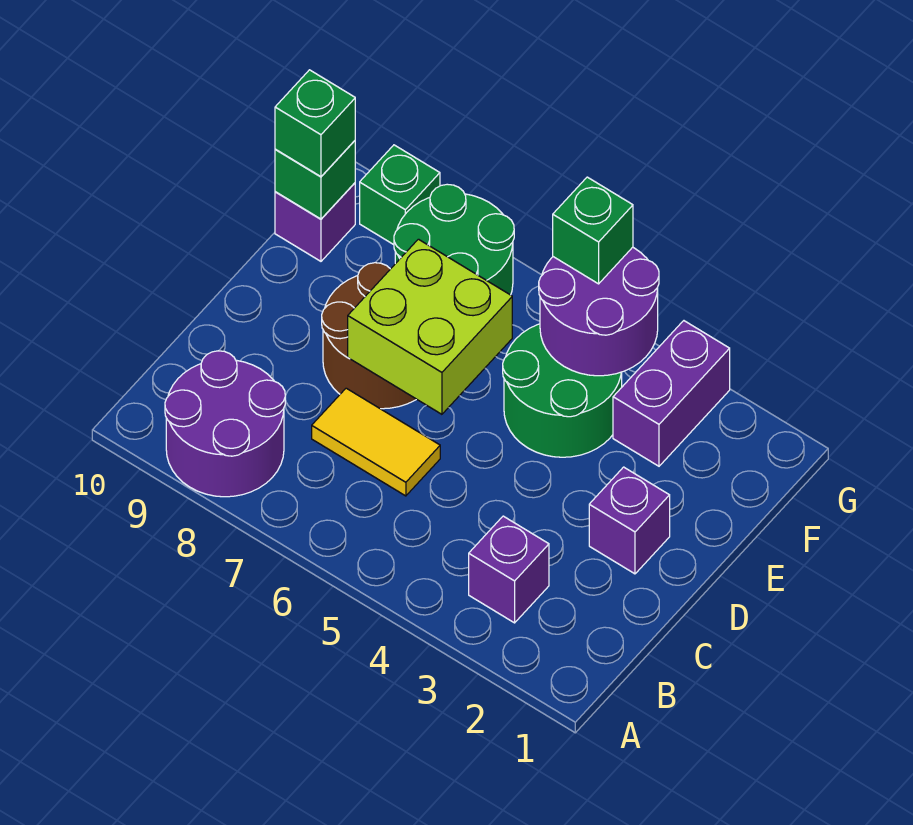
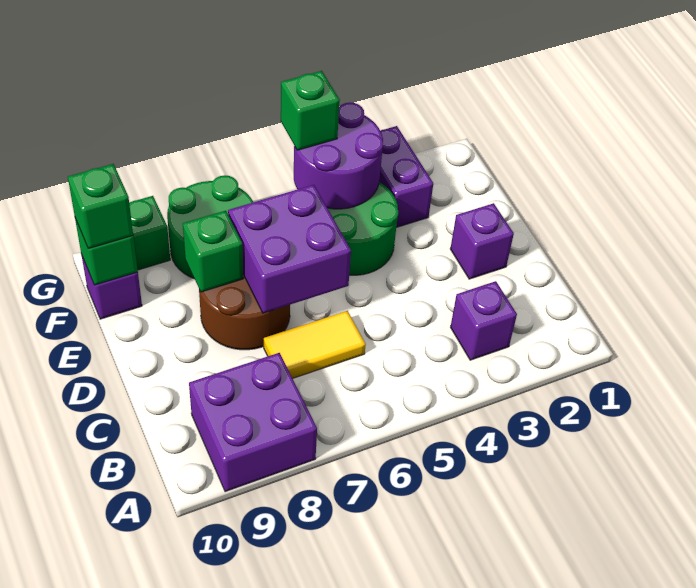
purple 2x2 round brick [165,351,285,497] -> purple 2x2 brick [189,353,317,492]
lime 2x2 brick [348,239,512,414] -> purple 2x2 brick [228,185,351,313]
none -> green 1x1 brick [183,211,243,292]

